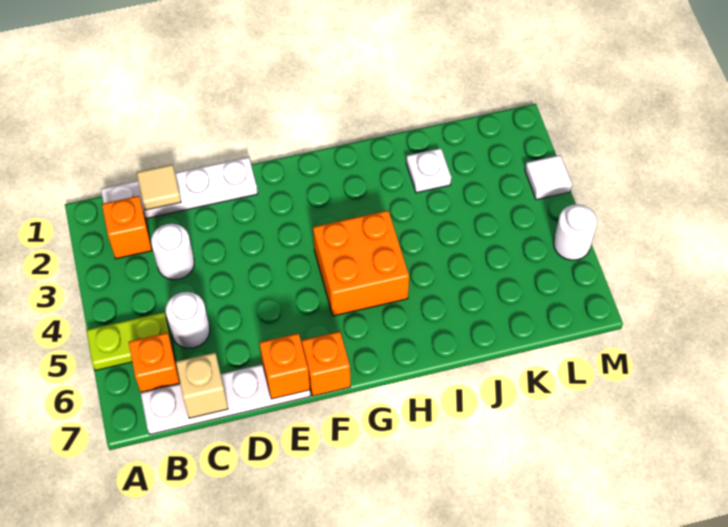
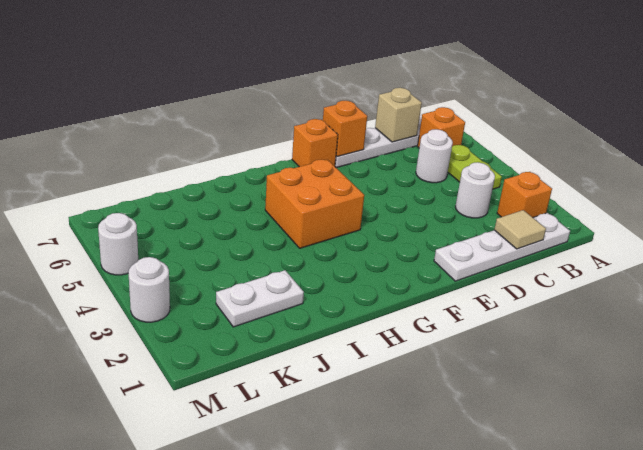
lime 1x2 plate [86,312,173,371] -> lime 1x2 plate turned to [448,145,502,189]
white 1x1 plate [406,148,451,193] -> white 1x2 plate [216,270,304,327]
white 1x1 tile [525,155,572,200] -> white 1x1 round brick [128,257,170,322]

